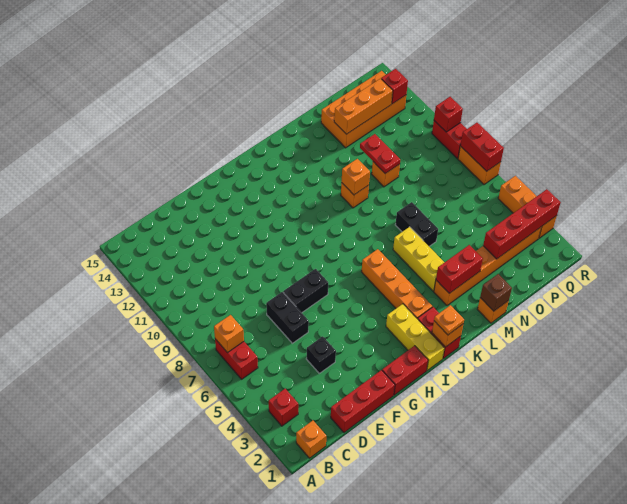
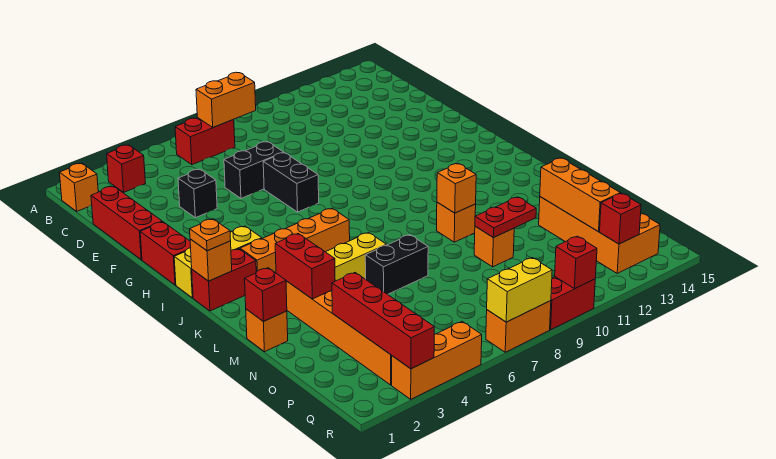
orange 1x1 brick [214,315,244,353] -> orange 1x2 brick [196,72,256,127]
brown 1x1 brick [480,274,512,311] -> red 1x1 brick [245,268,287,321]
red 1x2 brick [460,123,504,171] -> yellow 1x2 brick [487,258,552,322]

